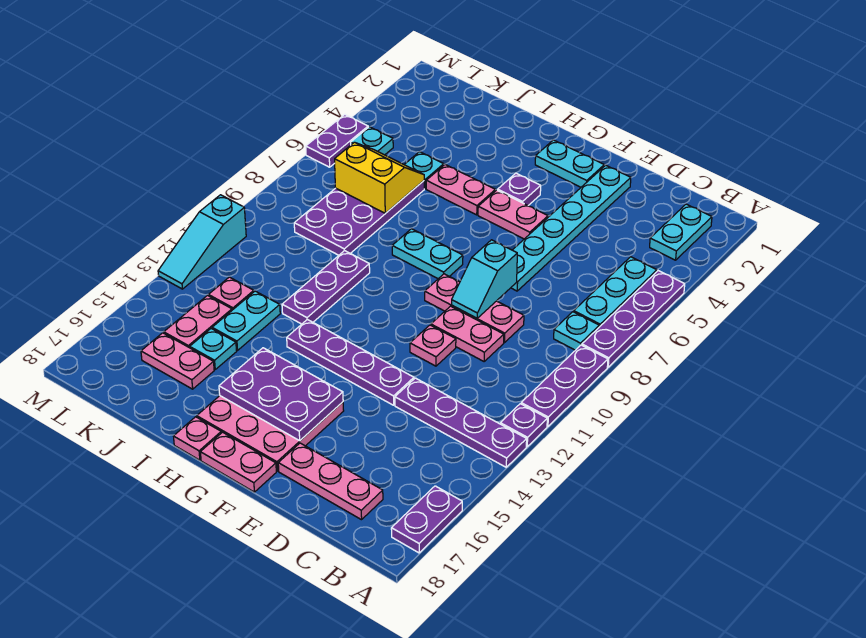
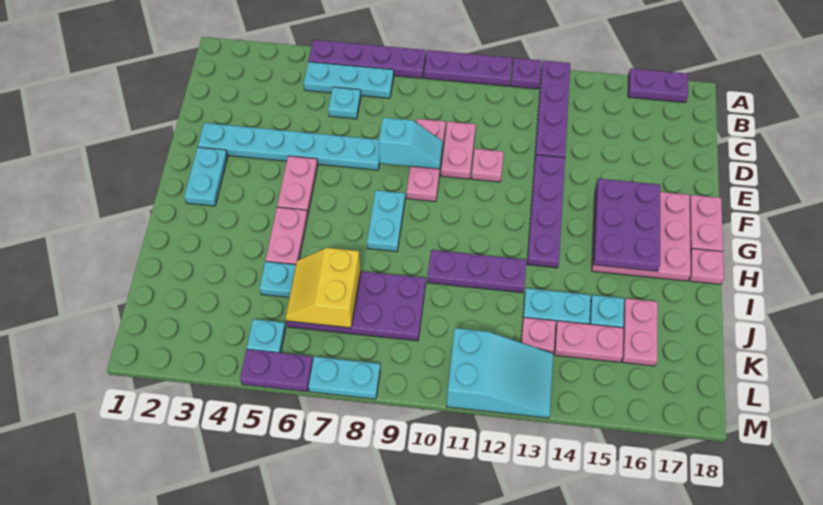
cyan 1x2 plate [650,204,712,260] -> cyan 1x2 plate moved to [308,357,380,399]
cyan 1x1 plate [554,312,599,350] -> cyan 1x1 plate moved to [328,87,361,119]
pink 1x3 plate [278,443,383,520] -> none
purple 1x1 plate [498,173,541,205] -> none
cyan 1x3 slope [158,195,246,289] -> cyan 2x3 slope [447,328,553,418]

